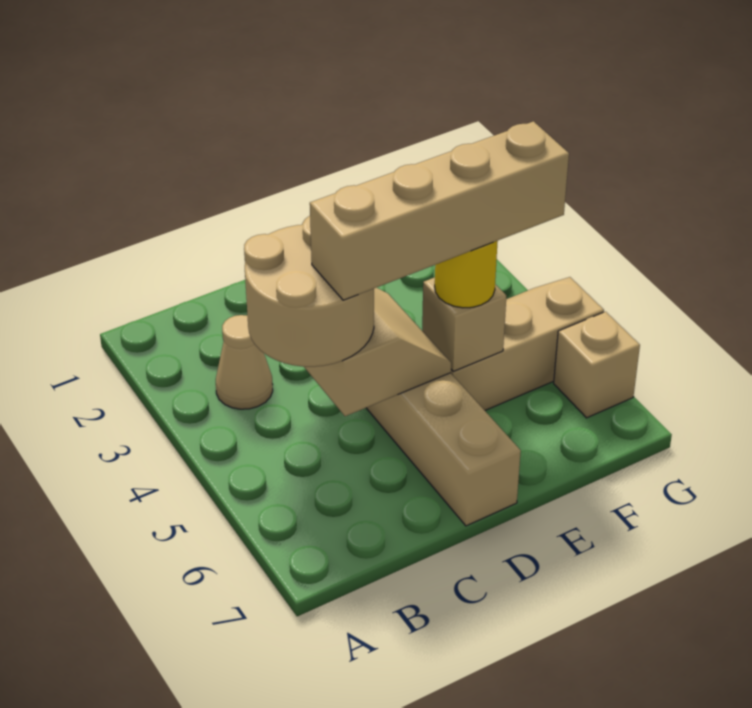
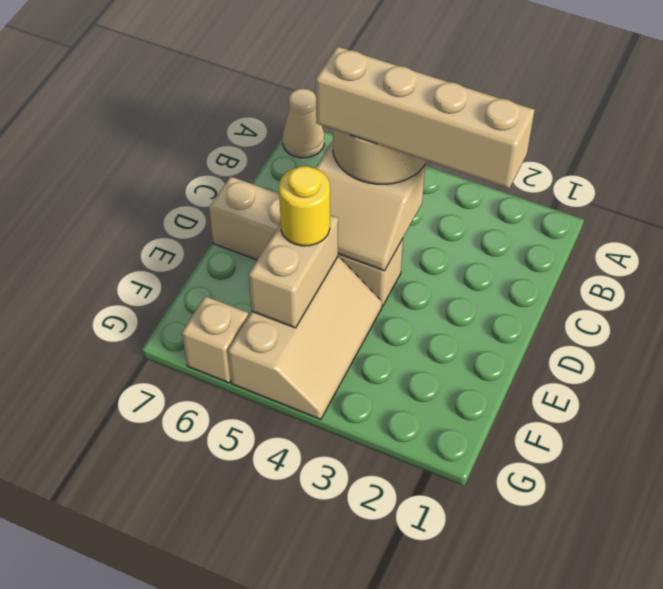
tan 1x1 cone [216,315,273,409] -> tan 1x1 cone moved to [283,89,324,158]
tan 1x4 brick [310,121,569,300] -> tan 1x4 brick turned to [316,47,535,188]
tan 1x1 brick [422,277,506,371] -> tan 1x2 brick [249,215,338,328]

